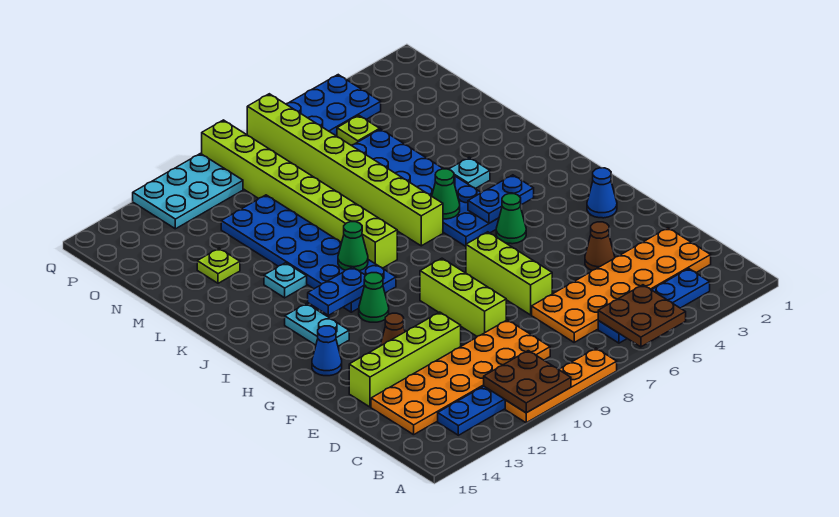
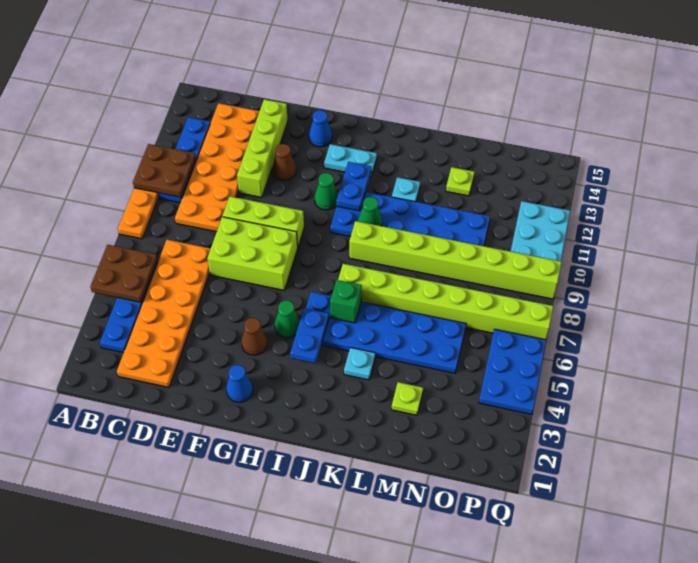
brown 1x1 cone [585,222,615,270] -> brown 1x1 cone moved to [241,318,267,355]
lime 1x3 brick [466,232,552,315] -> lime 2x3 brick [207,217,298,290]
green 1x1 cone [432,169,460,219] -> green 1x1 brick [330,280,362,323]
lime 1x1 plate [337,115,380,145] -> lime 1x1 plate moved to [392,382,423,415]

